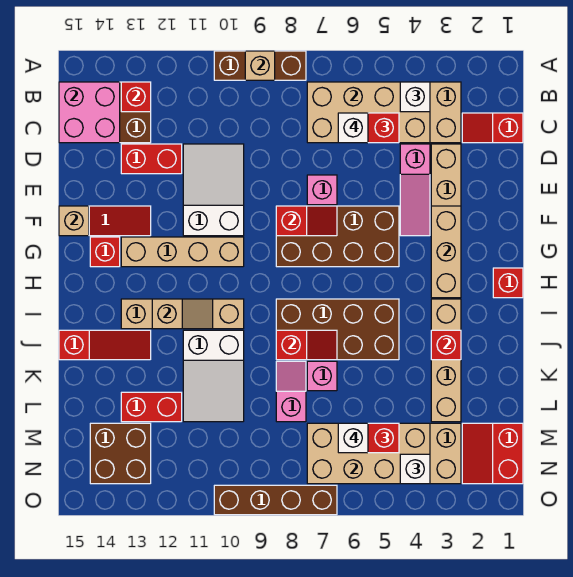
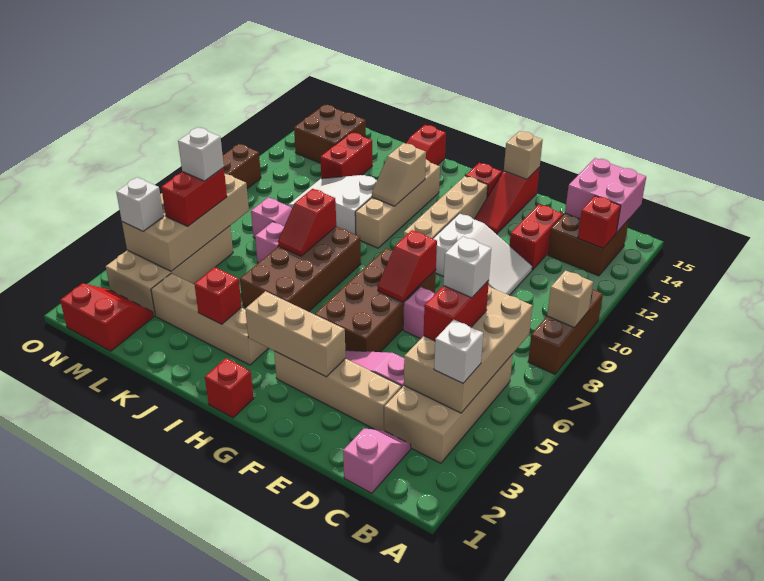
red 1x2 slope [462,113,523,143] -> pink 1x2 slope [343,429,411,493]

